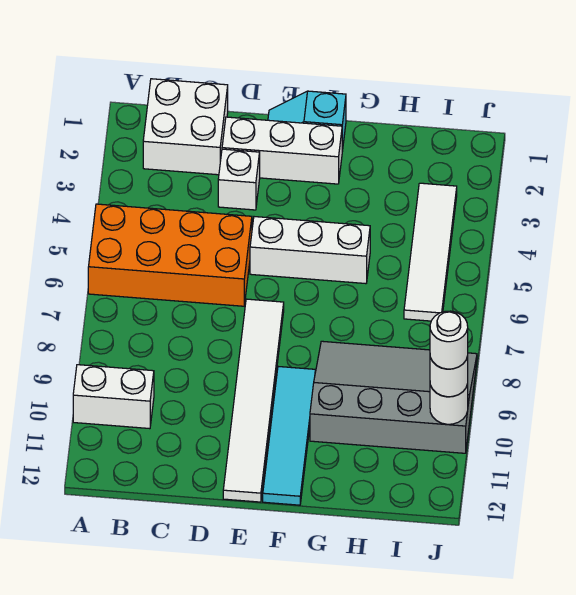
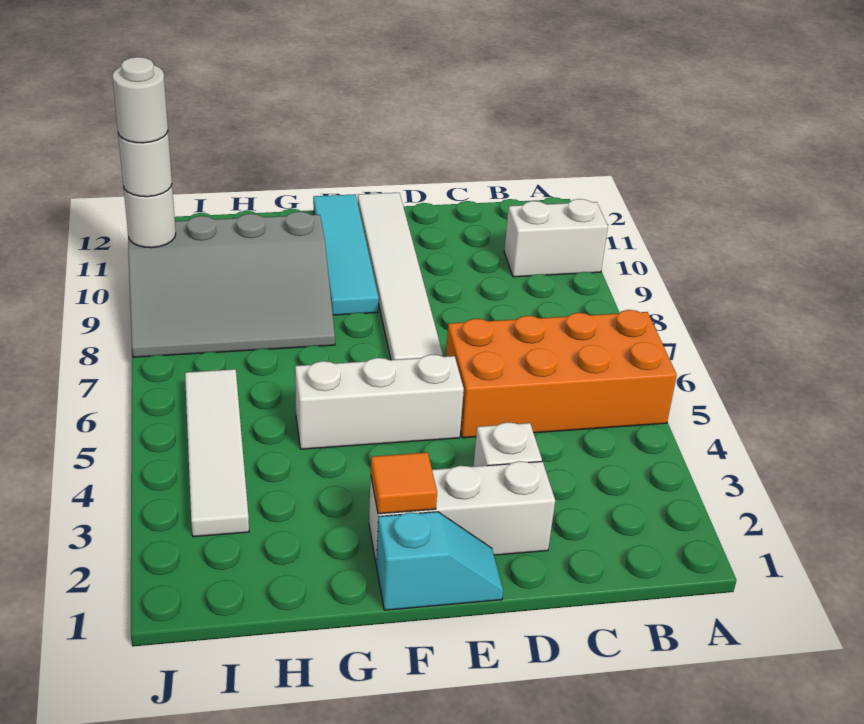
white 2x2 brick [143,79,228,175] -> none
none -> orange 1x1 tile [371,452,437,514]

